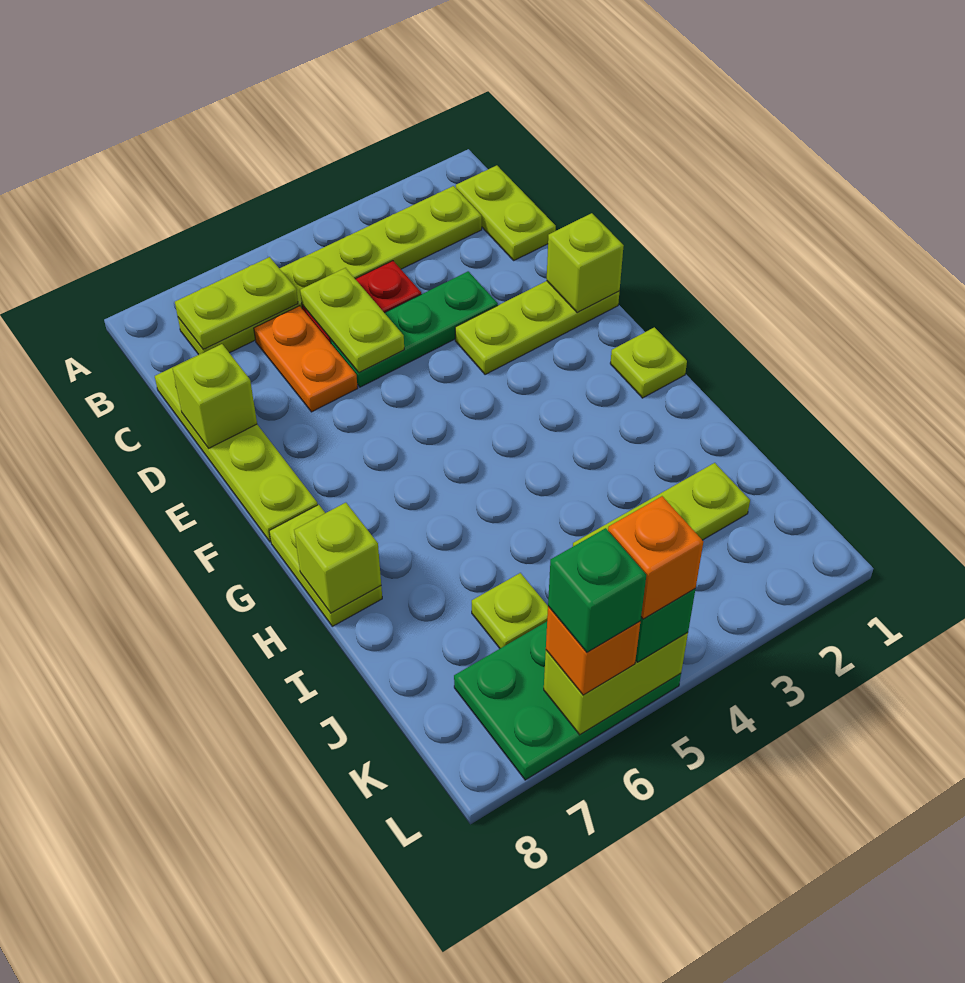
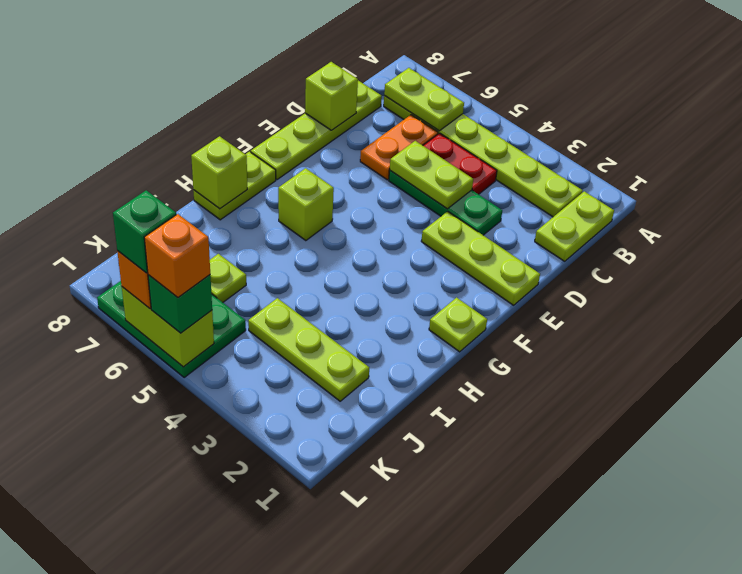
lime 1x2 plate [300,268,404,373] -> lime 1x2 plate turned to [390,141,473,209]
lime 1x1 brick [547,213,624,313] -> lime 1x1 brick moved to [278,168,334,241]

